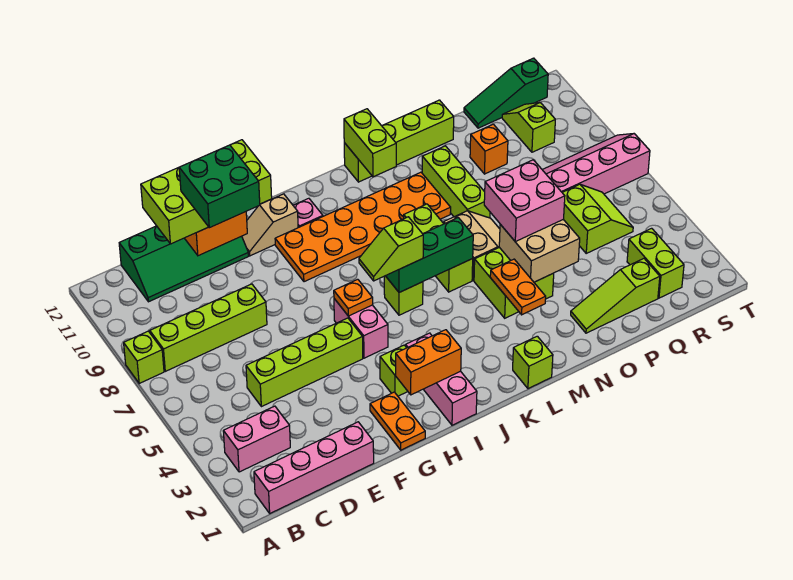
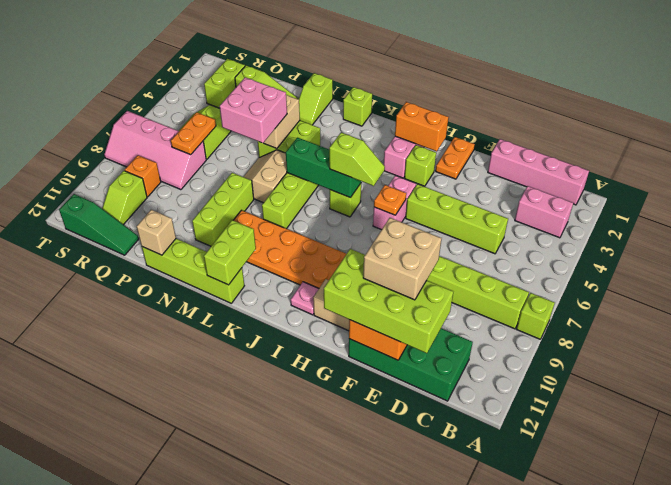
green 2x4 slope [119,226,249,302] -> green 2x4 brick [349,328,473,401]
green 2x2 brick [179,145,260,228] -> tan 2x2 brick [363,218,442,300]
orange 1x2 plate [490,259,546,315] -> orange 1x2 plate moved to [171,112,216,155]
none -> lime 1x2 slope [299,73,333,125]
none -> tan 1x1 brick [137,210,176,255]
orange 1x1 brick [470,124,508,174] -> orange 1x1 brick moved to [125,155,161,197]

